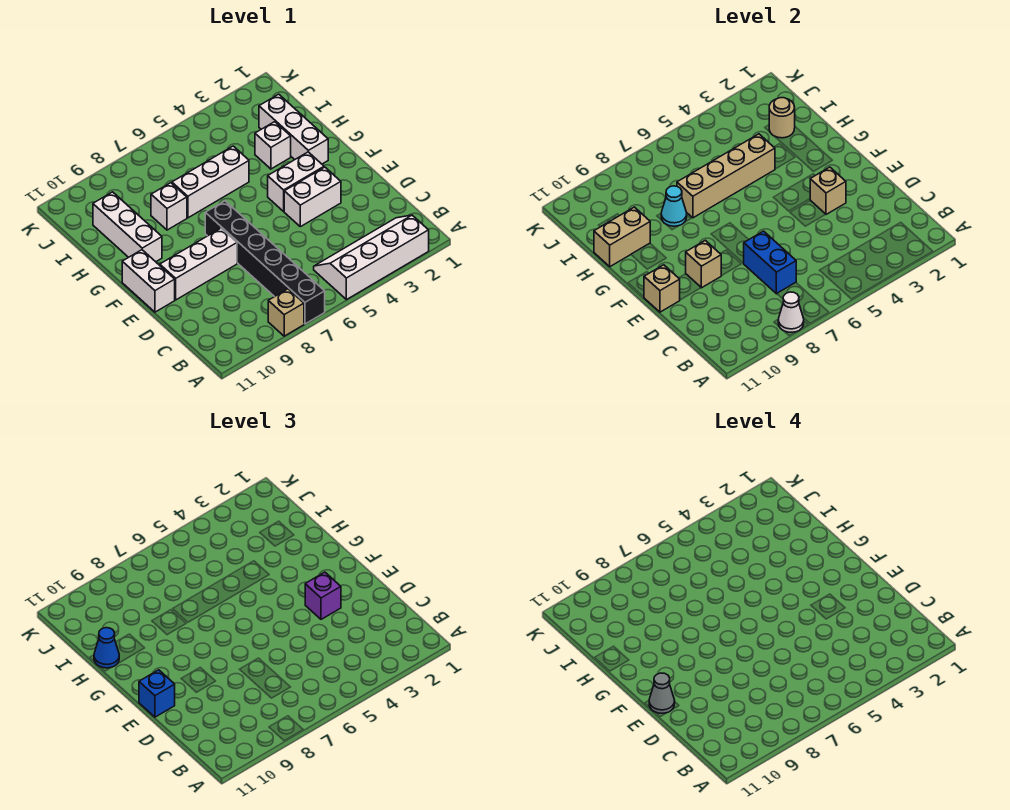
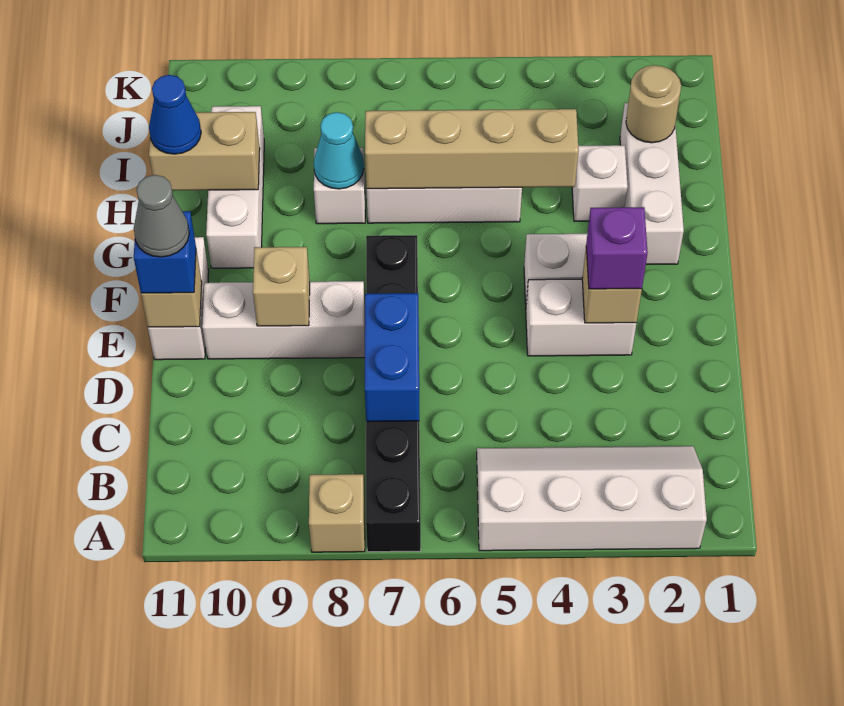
white 1x1 cone [778,292,804,332] -> none

